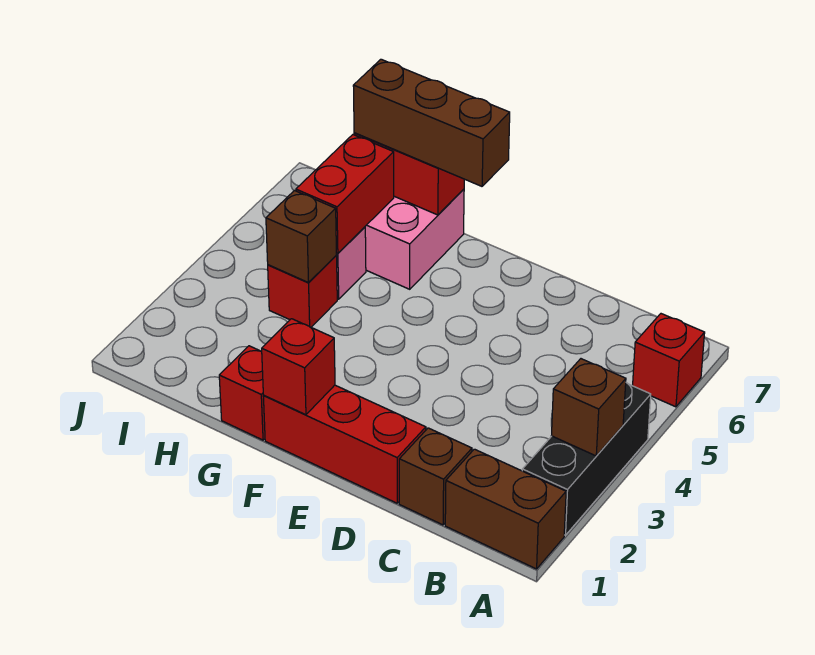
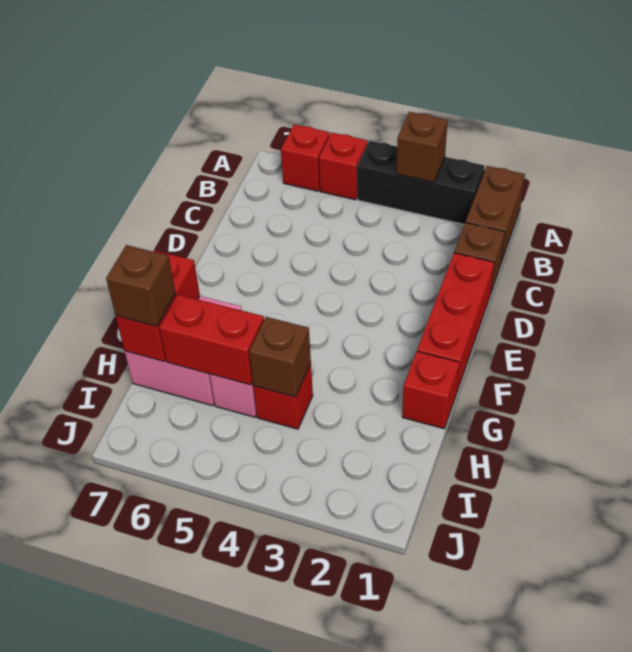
red 1x1 brick [262,319,335,415] -> red 1x1 brick moved to [319,132,367,200]
brown 1x3 brick [353,59,510,186] -> brown 1x1 brick [106,245,175,326]

